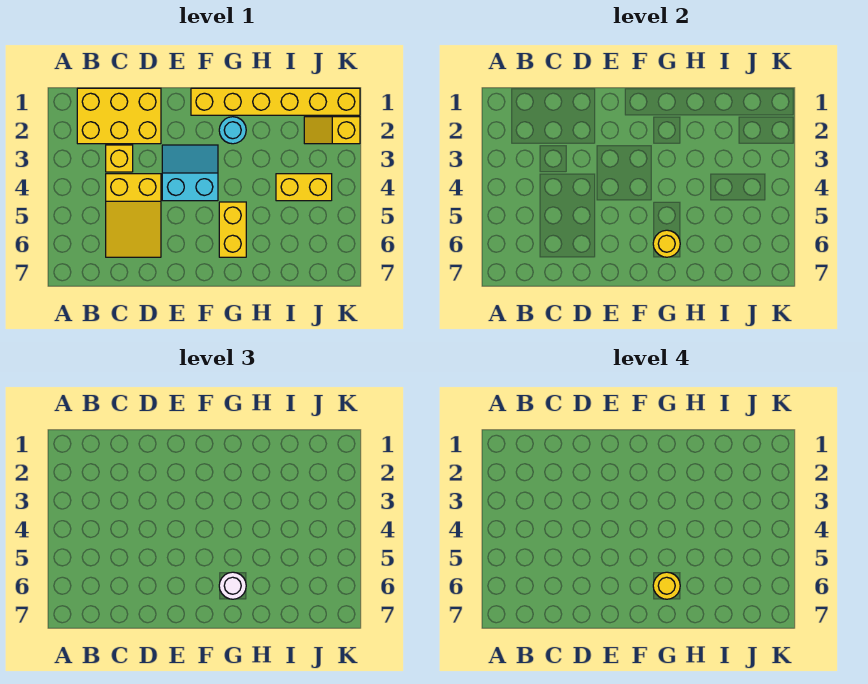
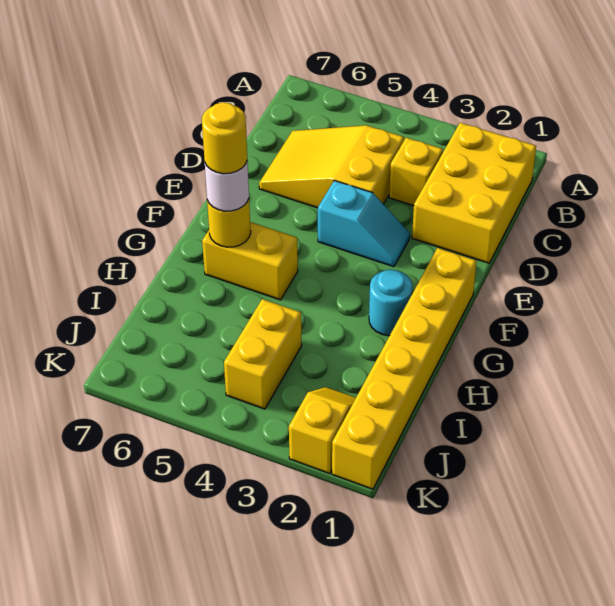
cyan 2x2 slope [162,145,218,201] -> cyan 1x2 slope [318,180,410,267]

